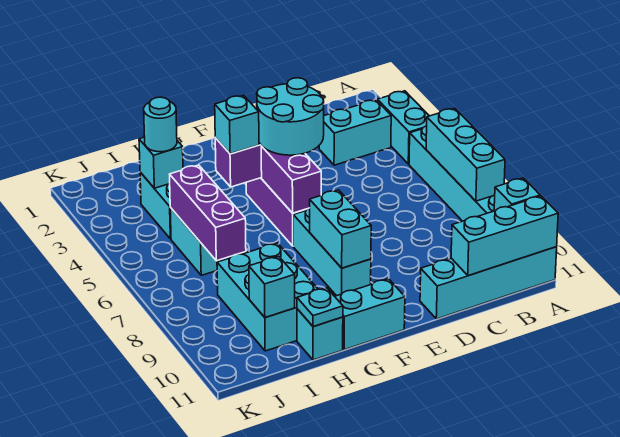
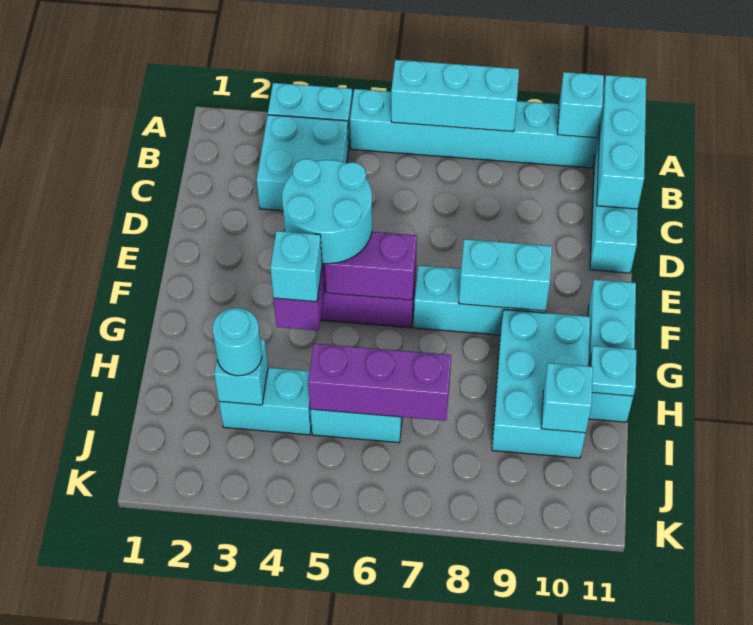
cyan 1x2 brick [319,100,391,165] -> cyan 2x2 brick [257,115,349,211]
cyan 2x3 brick [217,243,318,351] -> cyan 2x3 brick turned to [492,310,590,458]

